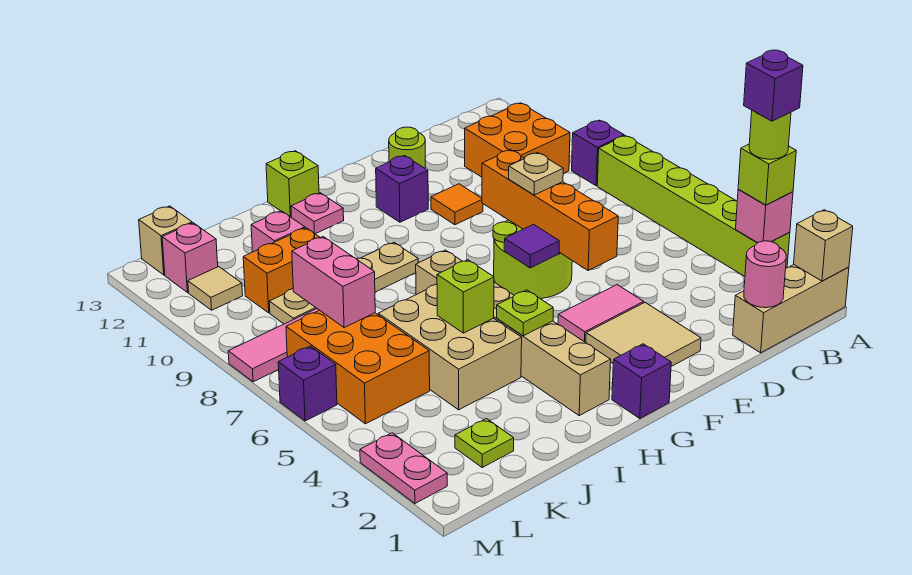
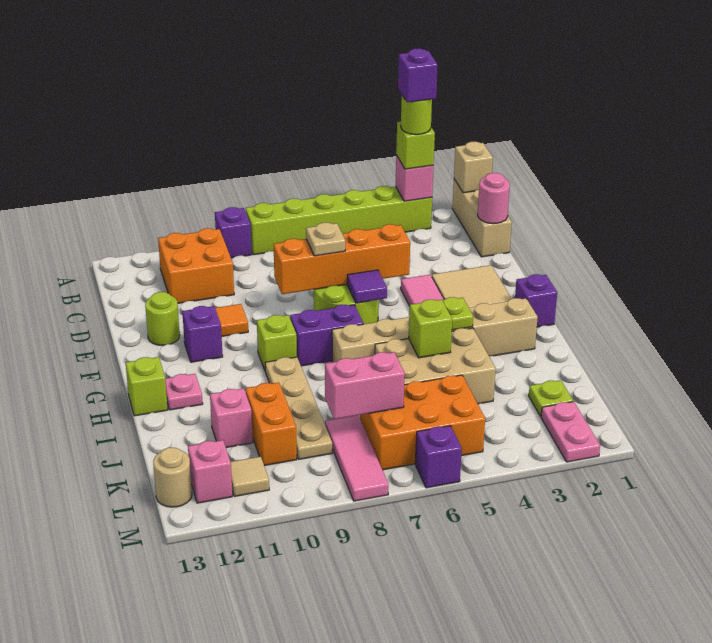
none -> purple 1x2 brick [290,305,363,366]
none -> lime 1x1 brick [257,315,297,370]
tan 1x1 brick [139,206,192,275] -> tan 1x1 round brick [153,448,192,507]
pink 1x2 plate [360,433,447,503] -> pink 1x2 plate turned to [541,402,600,462]

